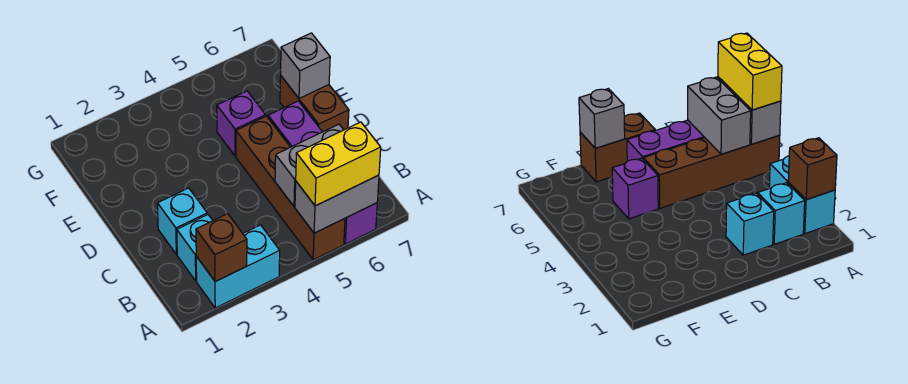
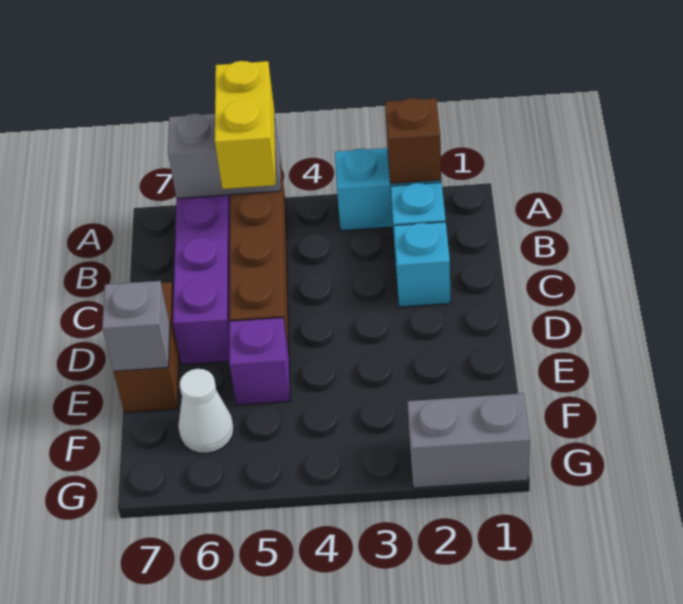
yellow 1x2 brick [296,122,381,206] -> yellow 1x2 brick turned to [215,61,276,189]
grey 1x2 brick [275,124,343,207] -> grey 1x2 brick moved to [407,393,530,488]
none -> white 1x1 cone [178,369,234,453]

